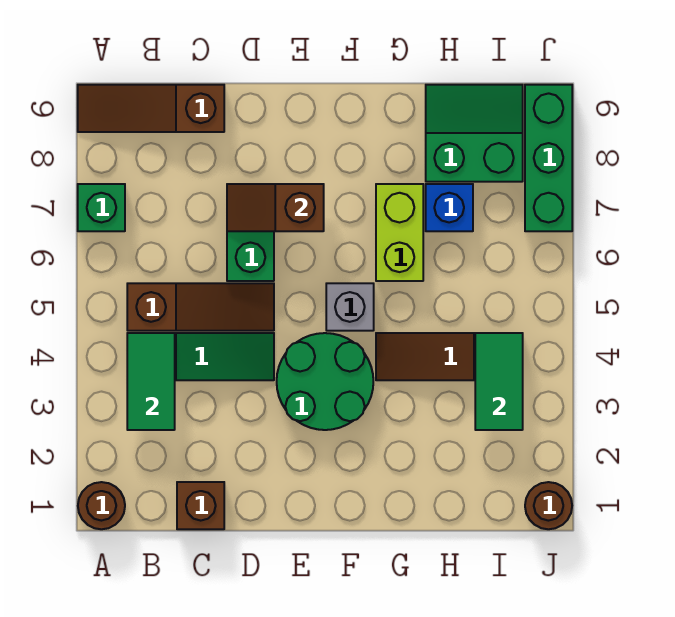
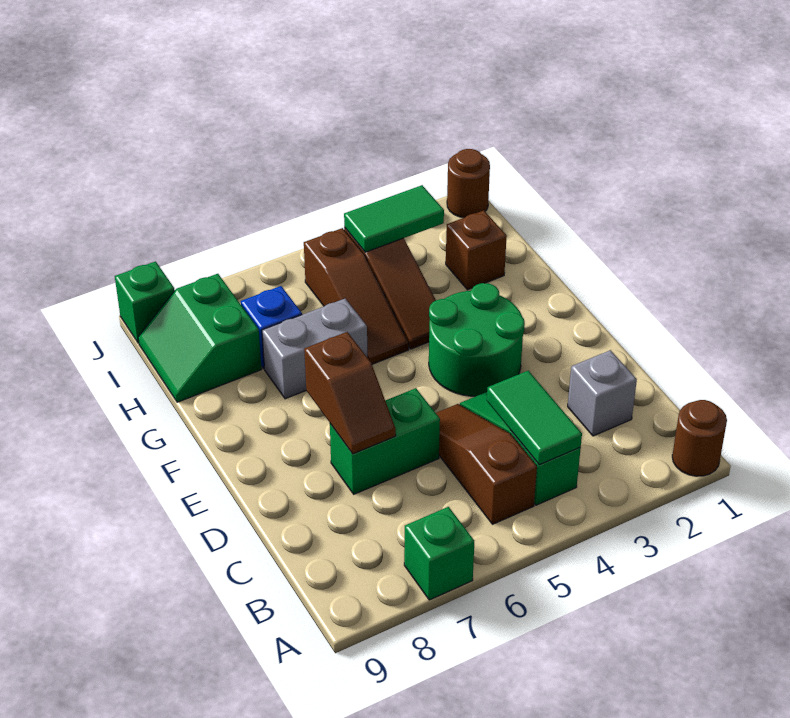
brown 1x3 slope [78,85,224,132] -> brown 1x3 slope moved to [304,228,409,364]
green 1x2 tile [127,333,175,430] -> green 1x2 tile turned to [487,371,582,465]
brown 1x1 brick [177,482,224,529] -> brown 1x1 brick moved to [446,211,507,290]
grey 1x1 brick [326,283,374,331] -> grey 1x1 brick moved to [568,350,637,436]
lime 1x2 brick [376,184,423,281] -> grey 1x2 brick [262,299,367,399]
green 1x3 brick [525,85,572,231] -> green 1x1 brick [115,261,175,343]

